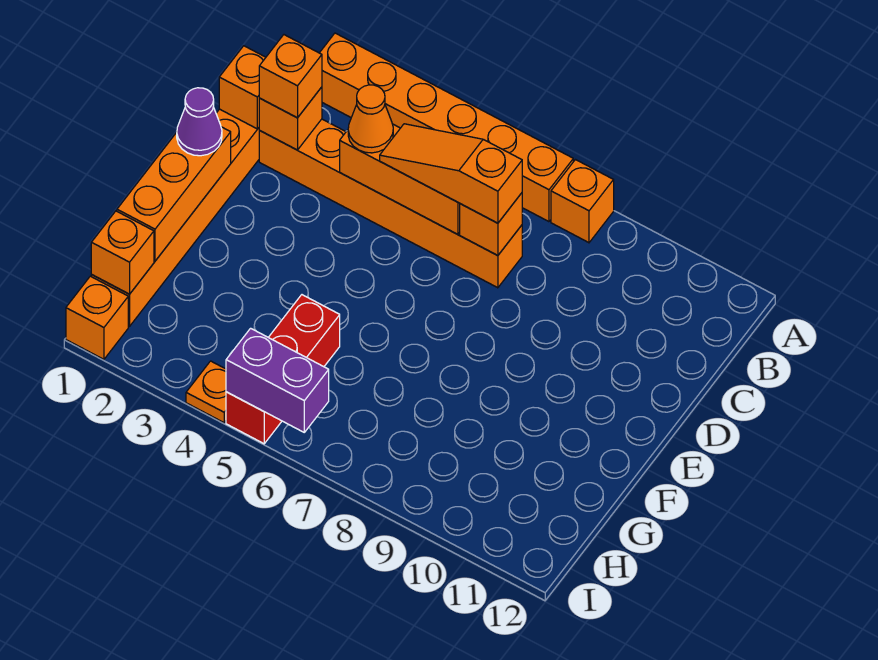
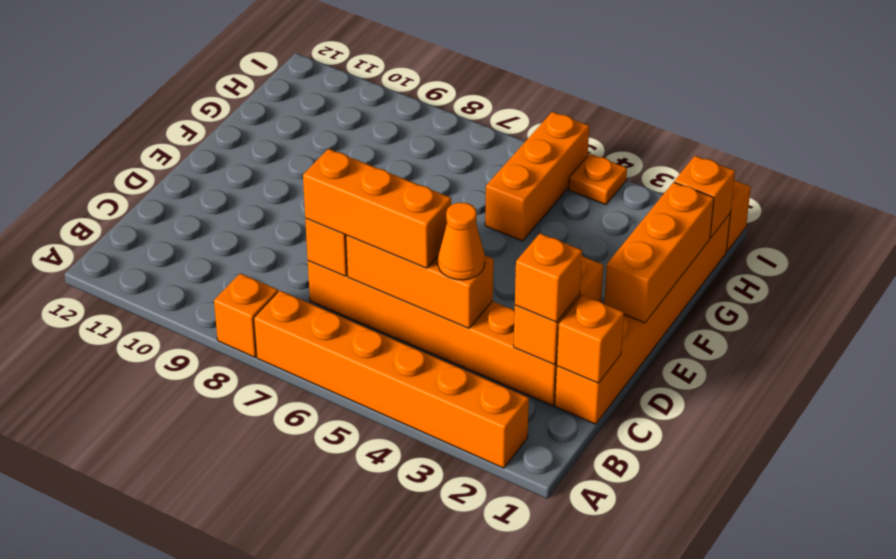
orange 1x1 brick [259,87,322,150] -> orange 1x2 brick [514,256,603,365]
orange 1x3 slope [380,124,522,223] -> orange 1x3 brick [303,149,451,268]
purple 1x1 cone [177,88,222,156] -> none
red 1x3 brick [226,295,340,444] -> orange 1x3 brick [485,112,589,241]
purple 1x2 brick [226,328,329,432] -> none

